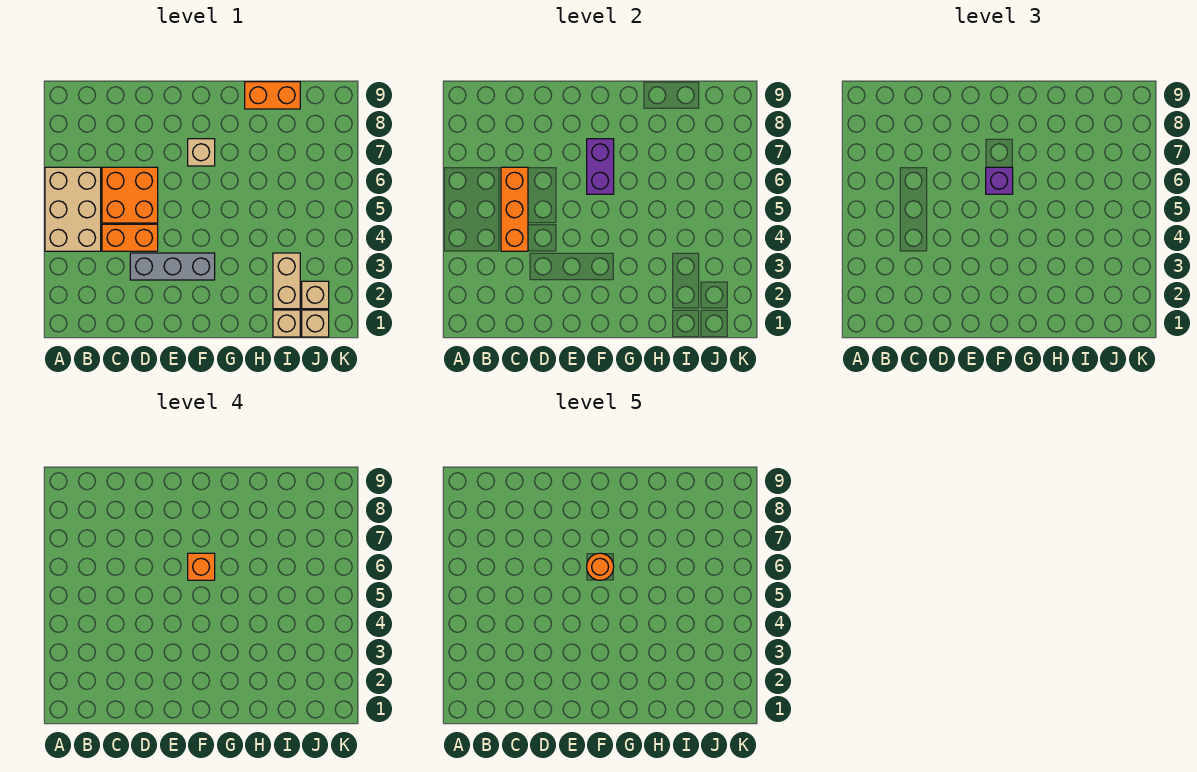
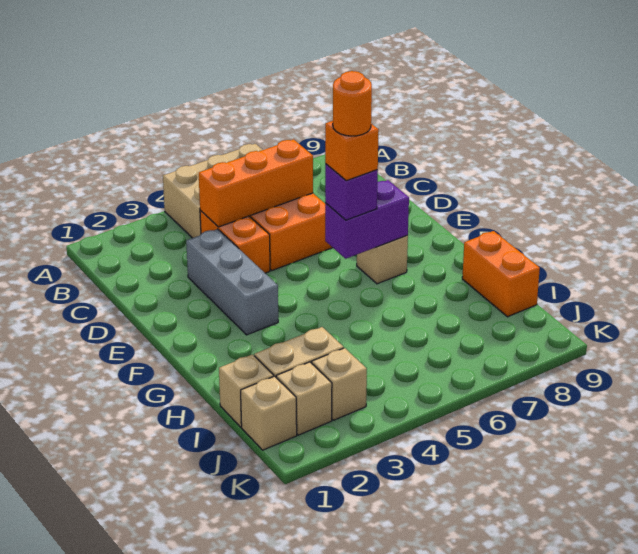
none -> tan 1x1 brick [312,348,367,420]

